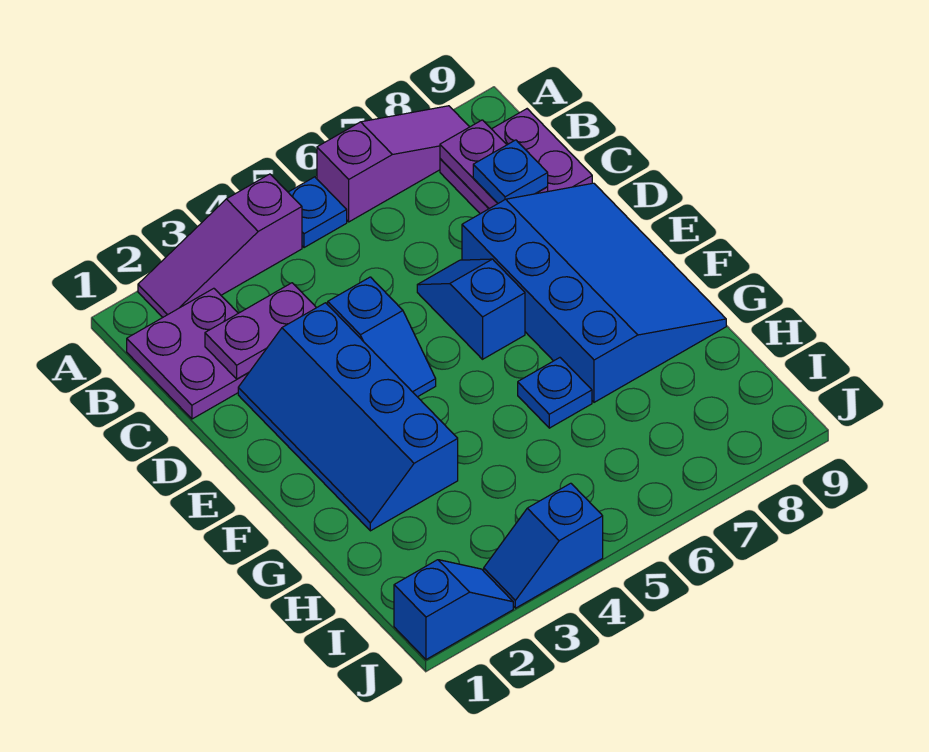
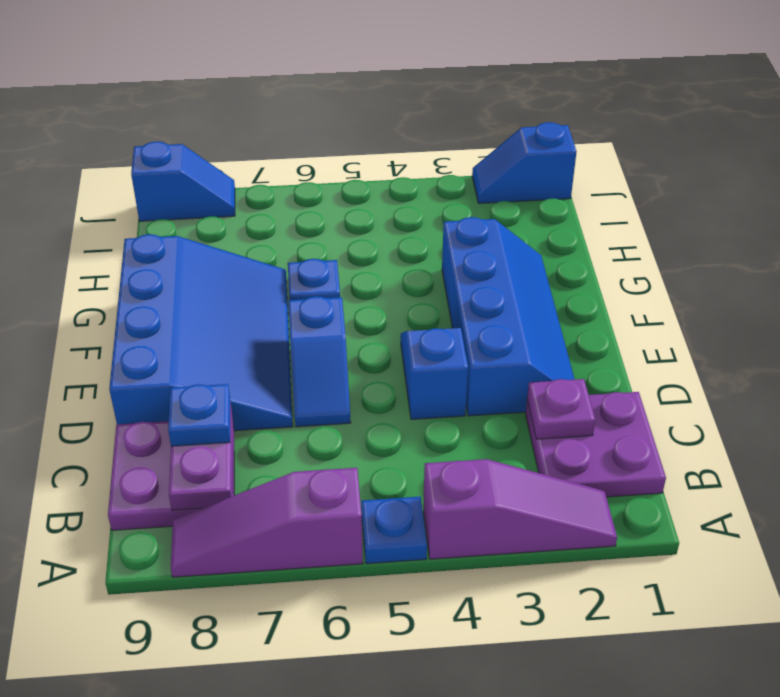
purple 1x2 plate [205,283,316,379] -> purple 1x1 plate [527,379,595,439]
blue 3x4 slope [462,183,726,402] -> blue 3x4 slope turned to [109,234,293,431]
blue 1x2 slope [484,483,603,608] -> blue 1x2 slope moved to [131,142,235,221]

